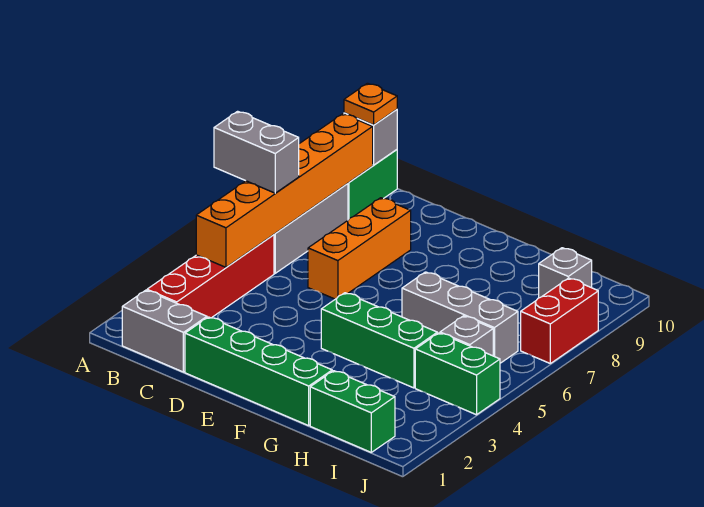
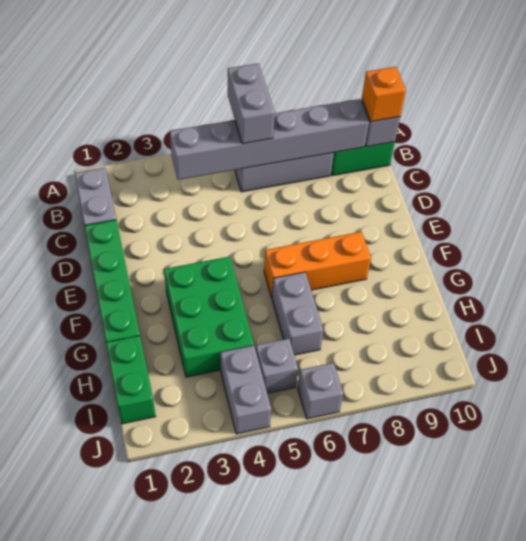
red 1x4 brick [147,235,274,318] -> none
orange 1x6 brick [196,114,373,267] -> grey 1x6 brick [170,99,369,180]
orange 1x1 plate [344,83,397,125] -> orange 1x1 brick [362,67,406,122]
orange 1x3 brick [308,198,411,299] -> orange 1x3 brick moved to [264,232,371,297]
green 1x3 brick [321,293,437,388] -> green 2x3 brick [164,256,254,377]
grey 1x3 brick [402,272,518,363] -> grey 1x2 brick [272,272,323,355]
green 1x2 brick [415,333,500,415] -> grey 1x2 brick [220,346,271,434]
grey 1x1 brick [539,248,592,298] -> grey 1x1 brick moved to [298,363,343,419]
red 1x2 brick [521,278,598,363] -> none

